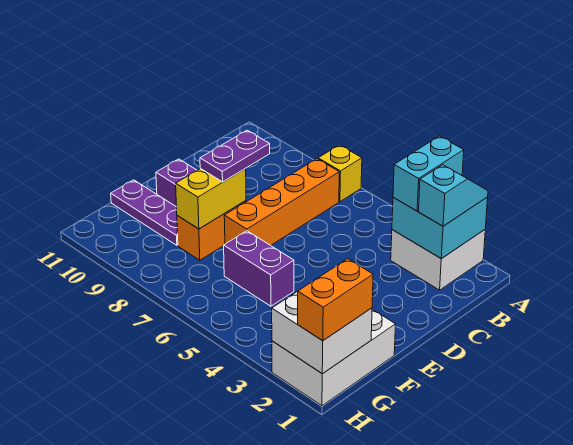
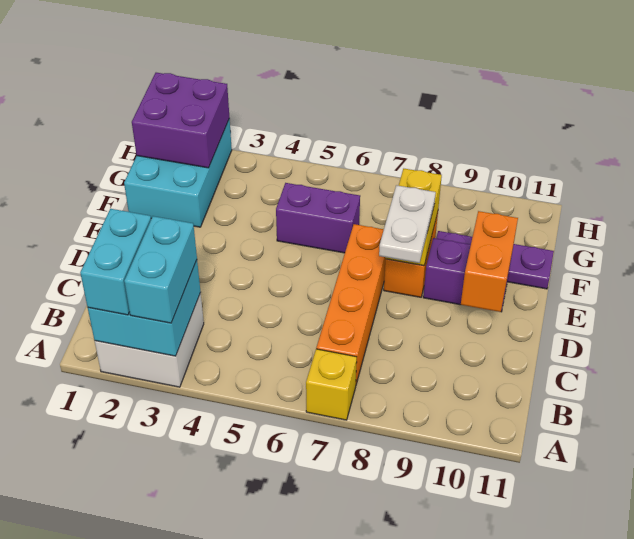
cyan 1x2 slope [419,165,488,226] -> cyan 1x2 brick [80,209,151,315]
purple 1x2 plate [200,130,270,182] -> white 1x2 plate [379,185,436,263]
white 2x3 brick [272,309,396,406] -> cyan 2x3 brick [124,119,232,227]
white 2x2 brick [272,291,372,374] -> purple 2x2 brick [132,73,229,168]
orange 1x2 brick [298,259,373,341] -> orange 1x2 brick moved to [461,211,518,312]

